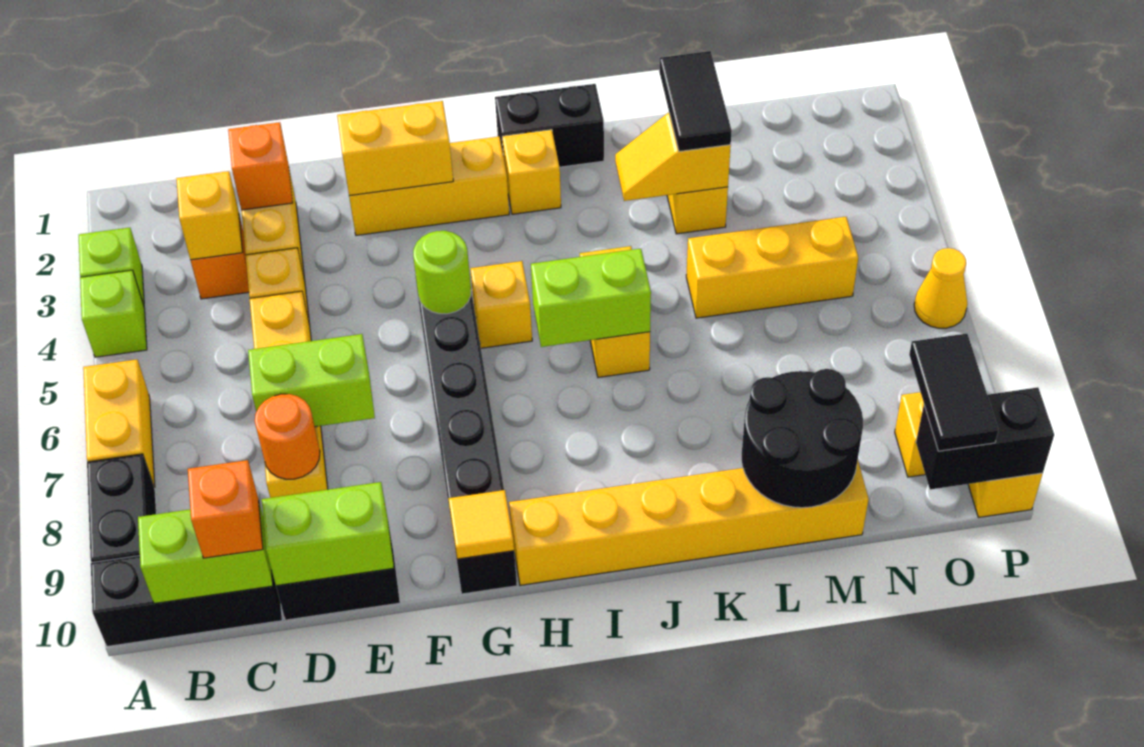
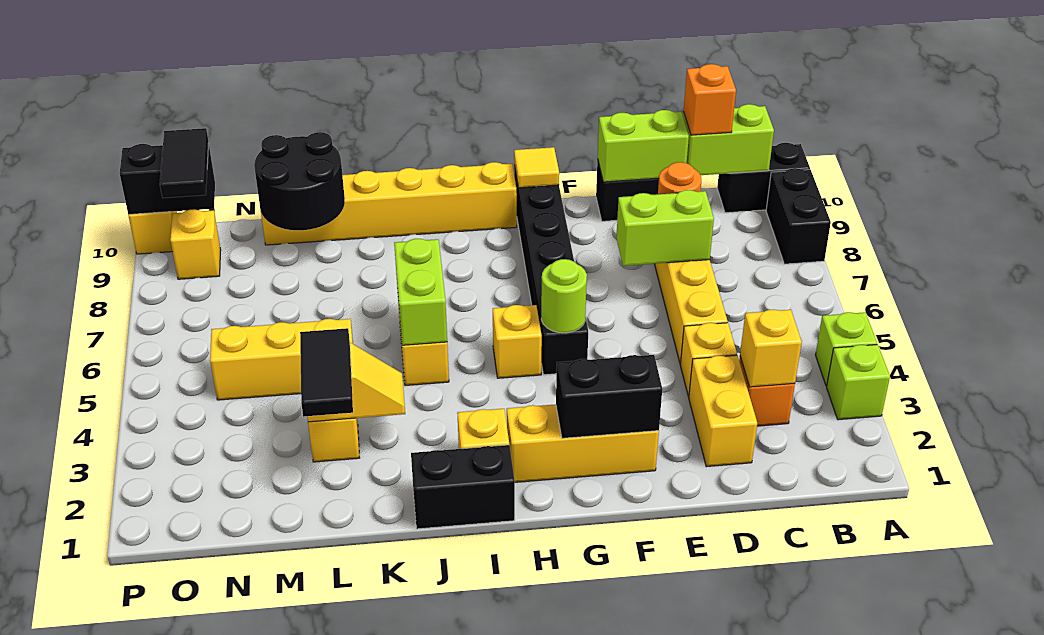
yellow 1x2 brick [83,359,155,488] -> none
black 1x3 brick [91,556,282,647] -> black 1x2 brick [717,143,810,213]
orange 1x1 brick [228,122,293,210] -> none
yellow 1x2 brick [337,101,453,196] -> black 1x2 brick [556,355,662,438]
lime 1x2 brick [531,249,651,347] -> lime 1x2 brick turned to [394,239,447,345]
yellow 1x1 cone [914,248,967,328] -> none

